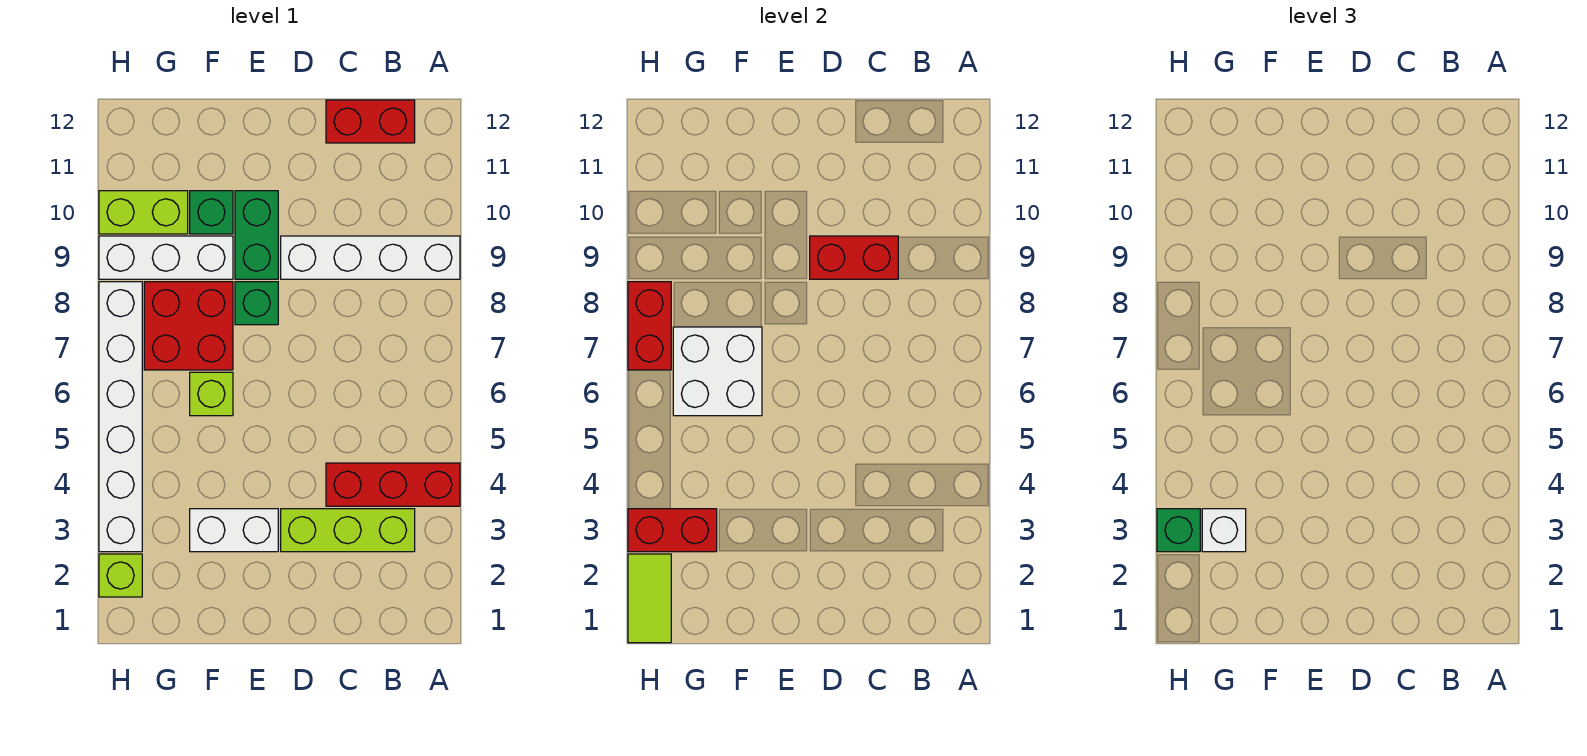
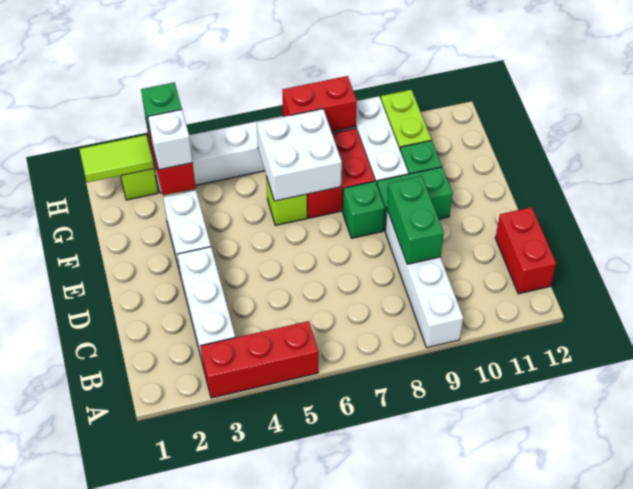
red 1x3 brick [326,463,460,506] -> red 1x3 brick turned to [200,321,318,398]
lime 1x3 brick [281,509,415,552] -> white 1x3 brick [177,247,235,364]
red 1x2 brick [810,236,898,279] -> green 1x2 brick [387,176,444,264]

